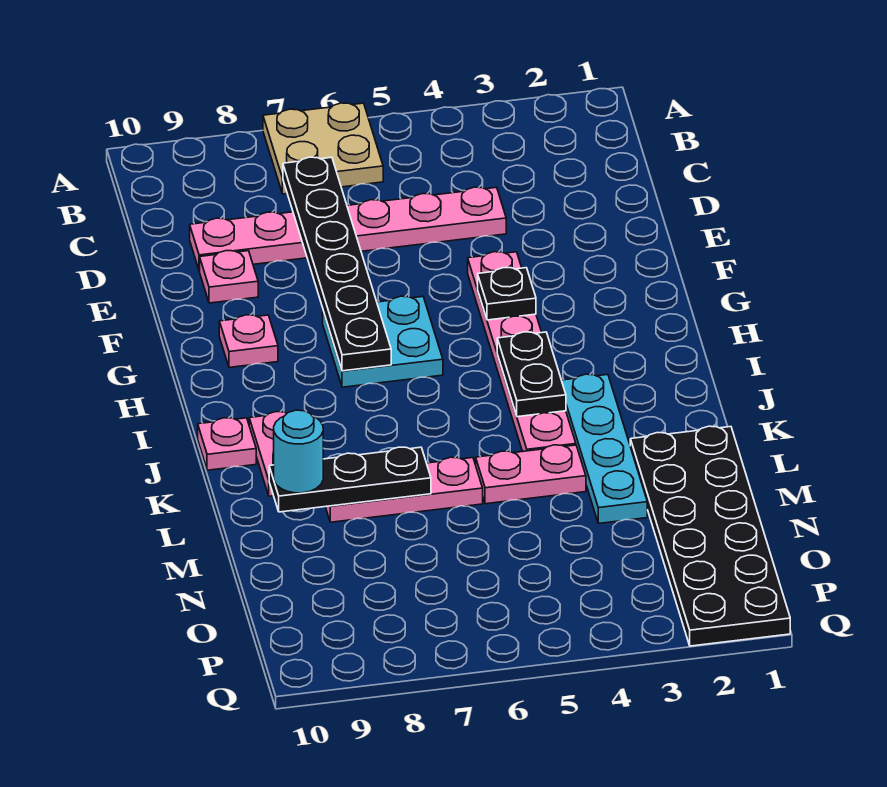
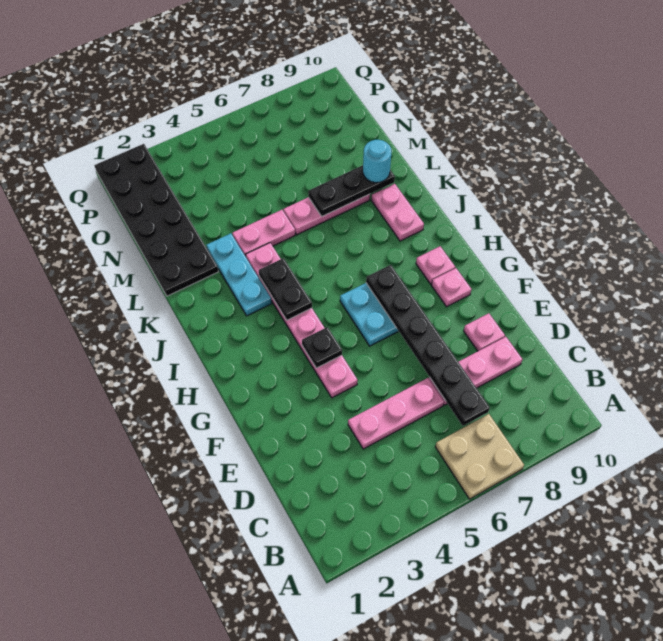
cyan 1x4 plate [562,374,647,524] -> cyan 1x3 plate [206,233,272,316]
pink 1x1 plate [198,418,256,470] -> pink 1x1 plate moved to [416,246,455,284]

